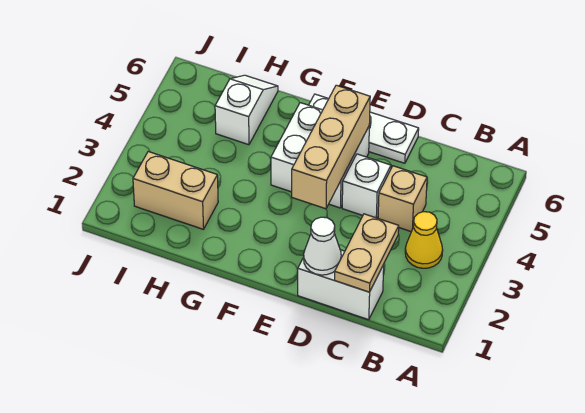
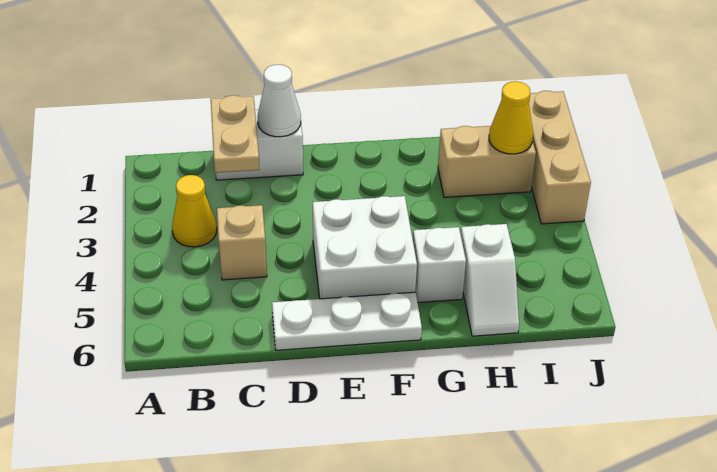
white 1x1 brick [342,154,391,218] -> white 1x1 brick moved to [413,227,466,303]
tan 1x3 brick [292,85,370,209] -> tan 1x3 brick moved to [529,91,591,224]
none -> yellow 1x1 cone [489,81,533,154]

